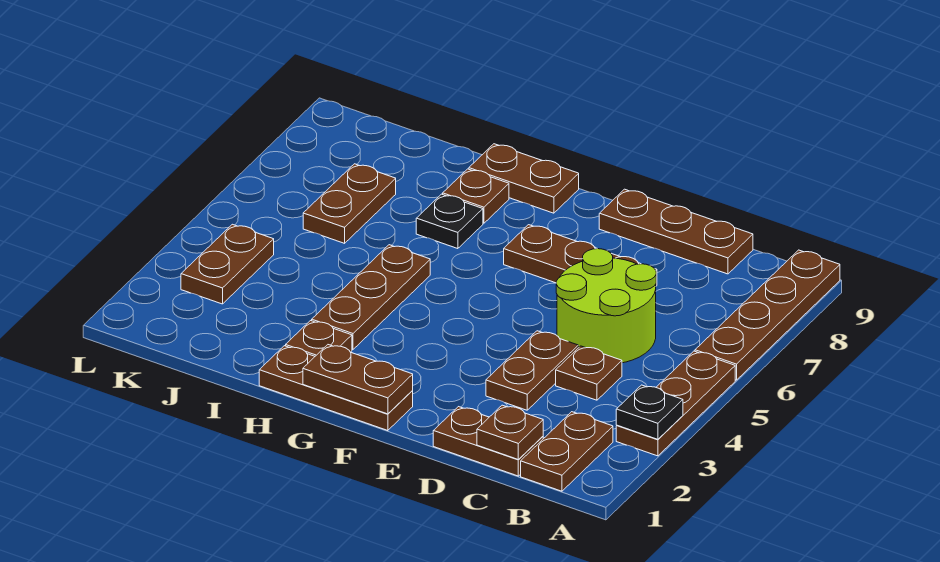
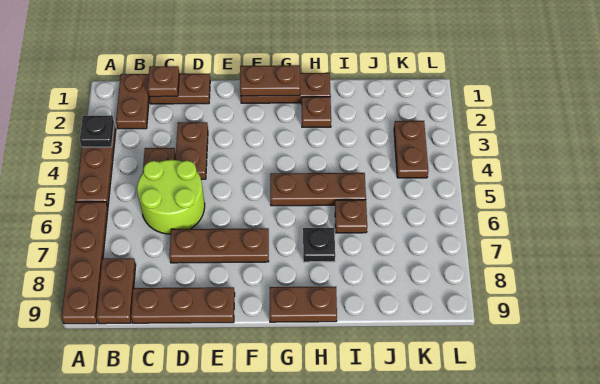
brown 1x3 plate [312,245,430,350] -> brown 1x3 plate turned to [270,173,366,206]
brown 1x1 plate [443,169,509,223] -> brown 1x1 plate moved to [335,200,367,233]
brown 1x2 plate [303,164,396,243] -> brown 1x2 plate moved to [96,258,136,324]

